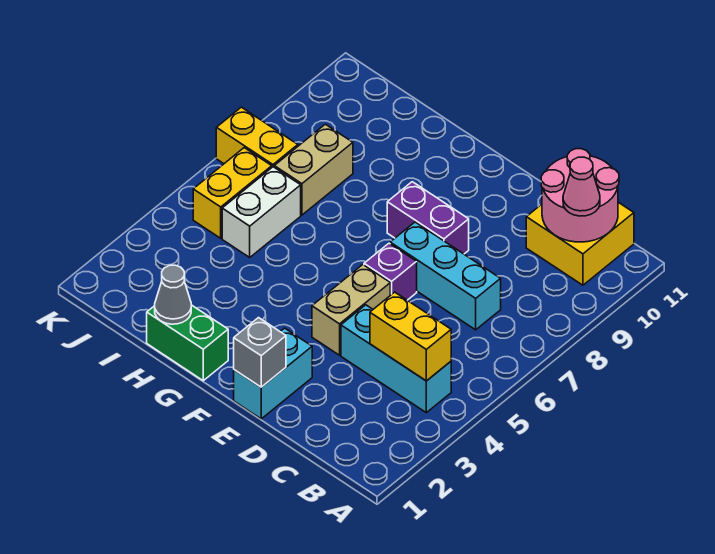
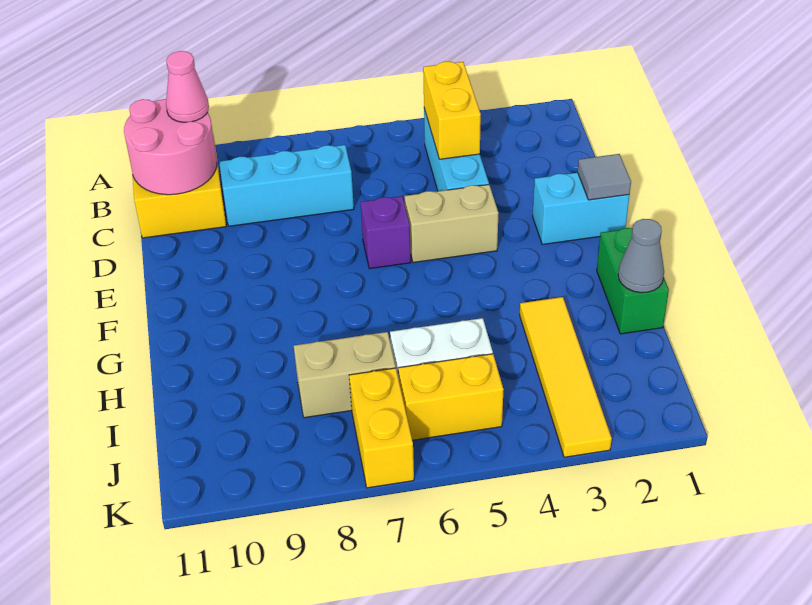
cyan 1x3 brick [390,222,501,330] -> cyan 1x3 brick turned to [219,145,354,226]
grey 1x1 brick [234,318,286,387] -> grey 1x1 tile [578,154,631,200]
purple 1x2 brick [387,182,469,254] -> none
none -> yellow 1x4 tile [520,297,612,457]

